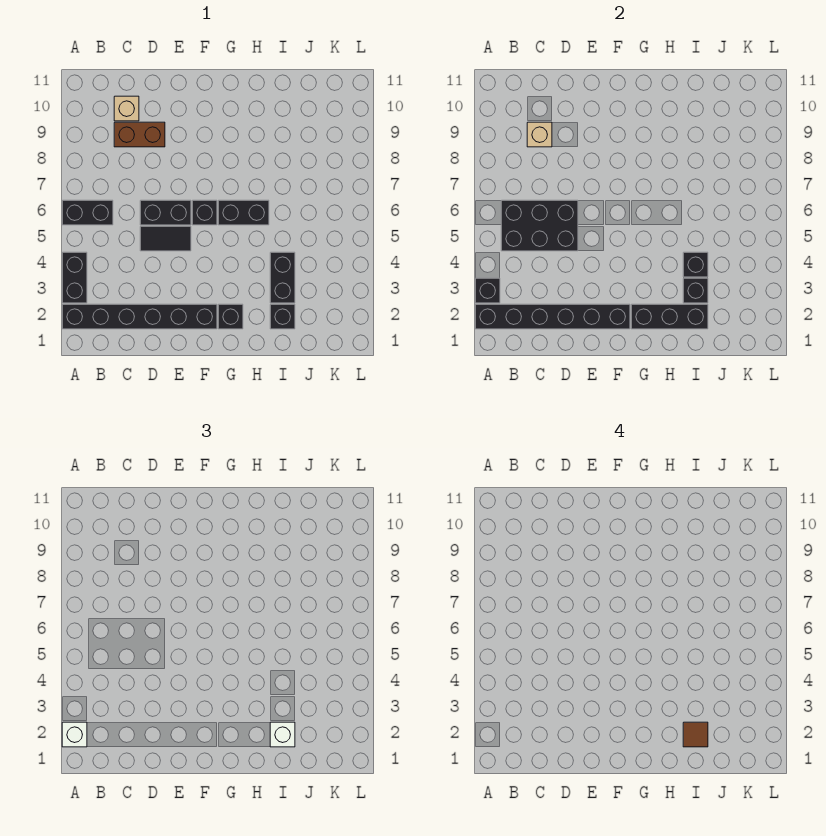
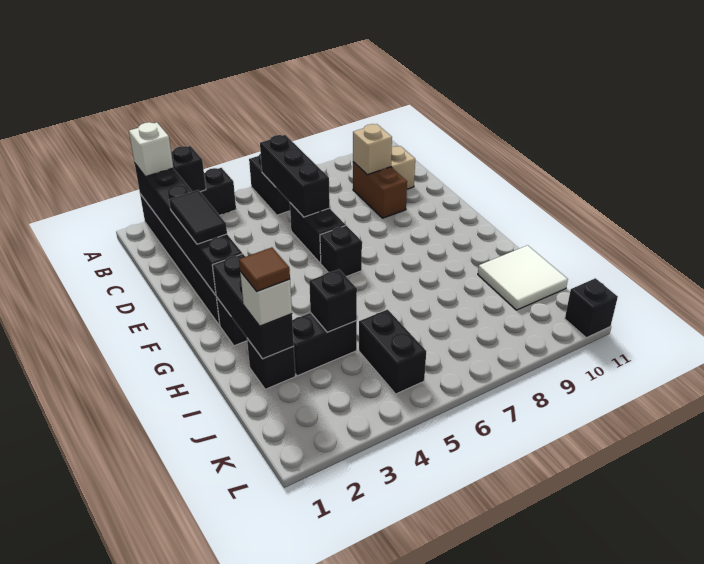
black 2x3 brick [501,200,578,251] -> black 1x3 brick [260,135,330,217]
black 1x2 tile [140,226,191,251] -> black 1x2 tile moved to [169,190,227,244]
black 1x2 brick [218,200,269,225] -> black 1x2 brick moved to [359,310,426,394]
black 1x1 brick [683,278,708,303] -> black 1x1 brick moved to [565,278,618,338]
none -> white 2x2 tile [478,245,568,310]

